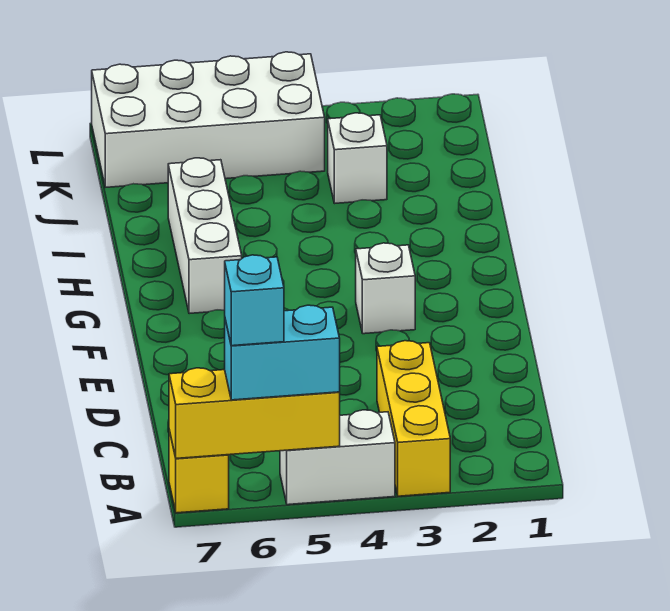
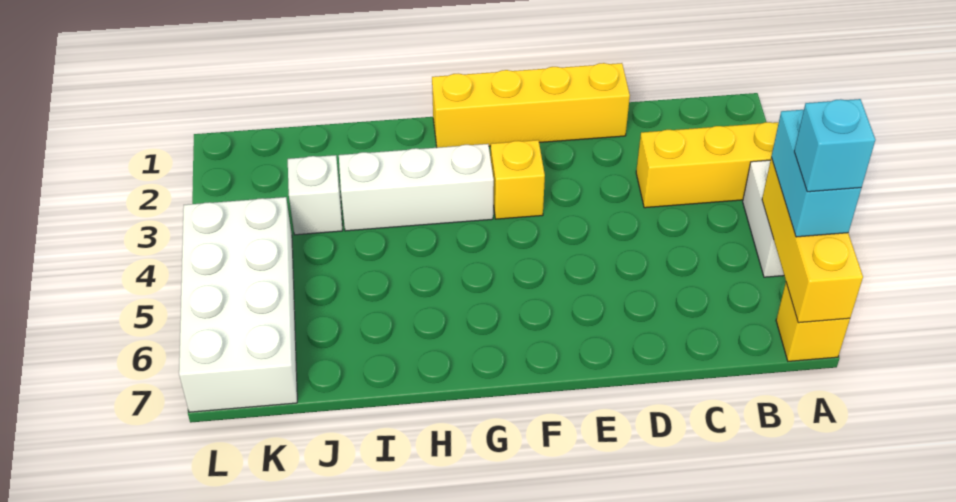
none -> yellow 1x4 brick [432,63,630,148]
white 1x1 brick [356,243,415,334] -> yellow 1x1 brick [491,140,545,219]
white 1x3 brick [168,158,242,314] -> white 1x3 brick moved to [339,144,494,231]

